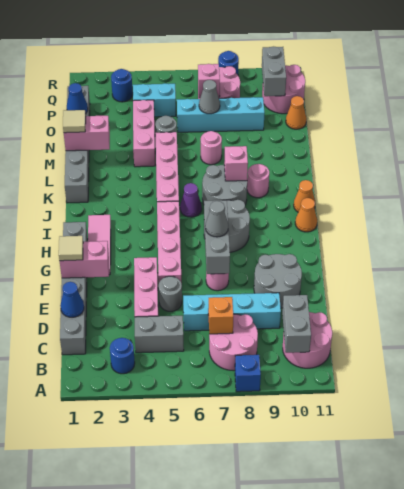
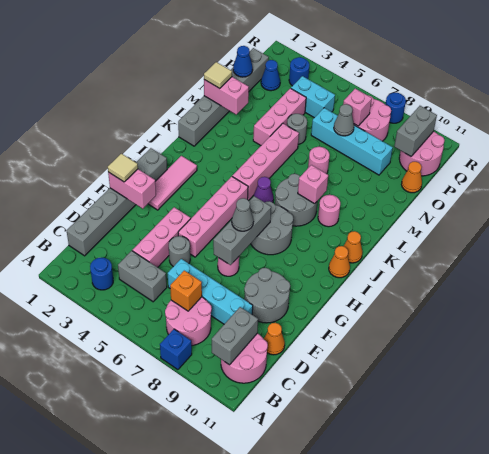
blue 1x1 cone [60,282,84,317] -> blue 1x1 cone moved to [261,60,280,91]
none -> orange 1x1 cone [264,323,285,355]

